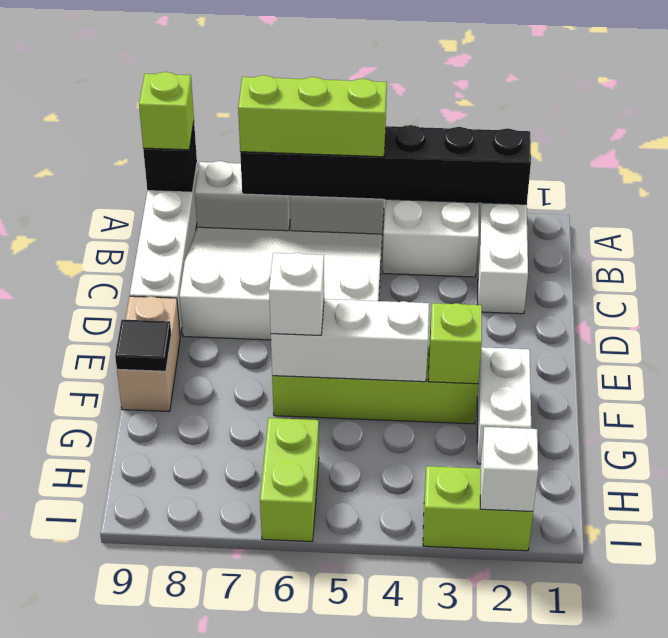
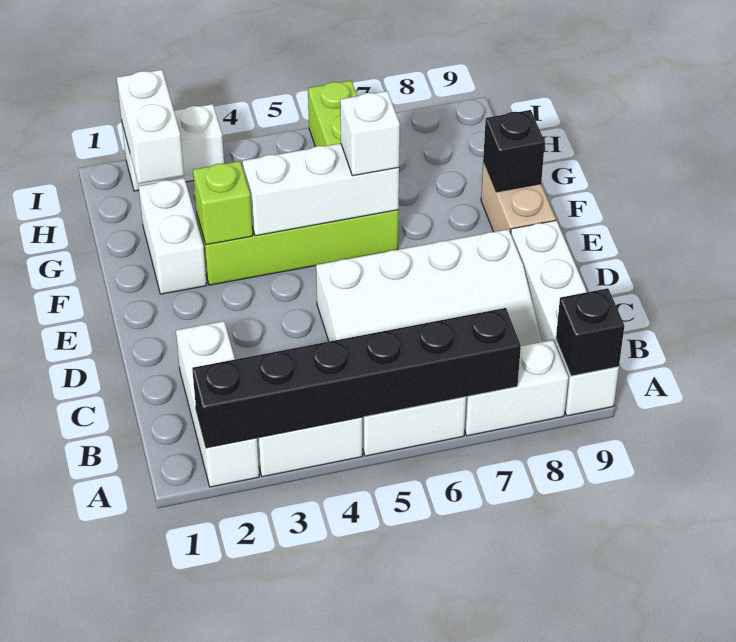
lime 1x3 brick [238,75,387,157] -> none
lime 1x1 brick [139,72,194,150] -> none
black 1x1 tile [115,320,171,371] -> black 1x1 brick [483,110,545,192]
lime 1x2 brick [423,466,533,551] -> white 1x2 brick [122,104,224,191]
white 1x1 brick [480,427,538,511] -> white 1x2 brick [117,70,184,184]

